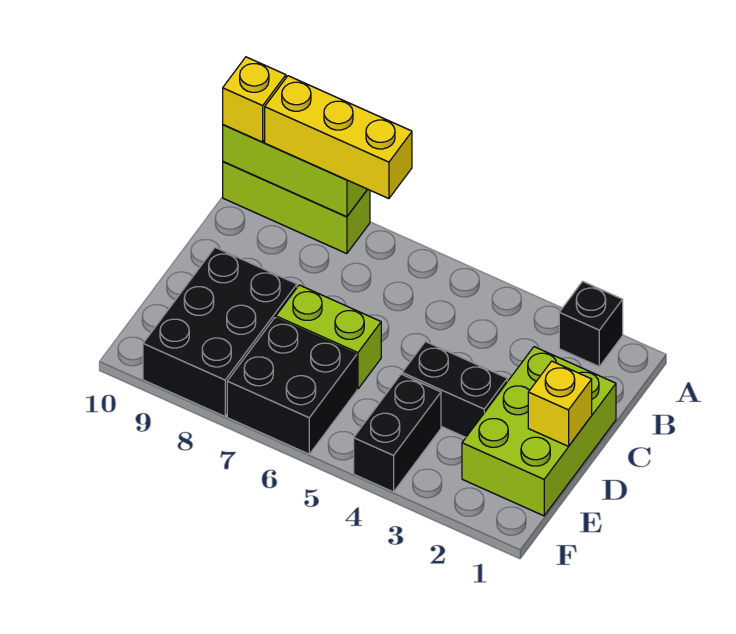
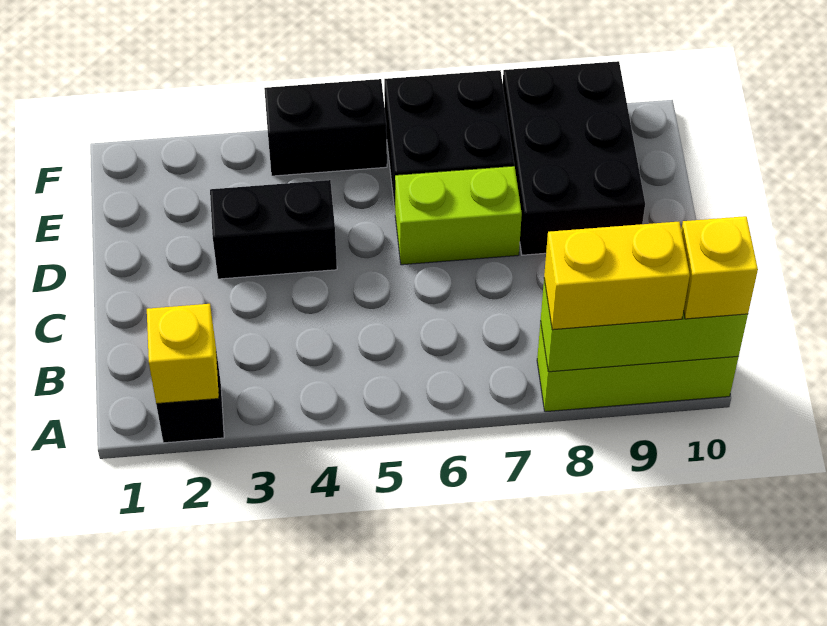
yellow 1x3 brick [265,76,412,199] -> yellow 1x2 brick [544,222,690,330]
lime 2x3 brick [462,347,616,516] -> none
yellow 1x1 brick [528,361,592,446] -> yellow 1x1 brick moved to [147,304,219,404]
black 1x2 brick [354,374,441,492] -> black 1x2 brick turned to [264,79,387,176]

